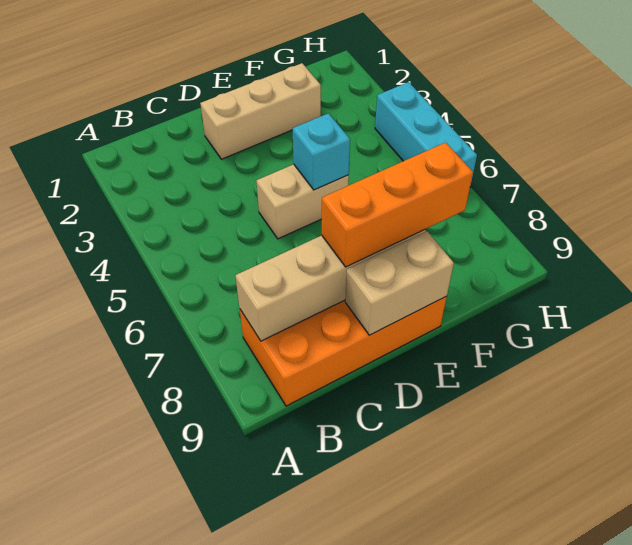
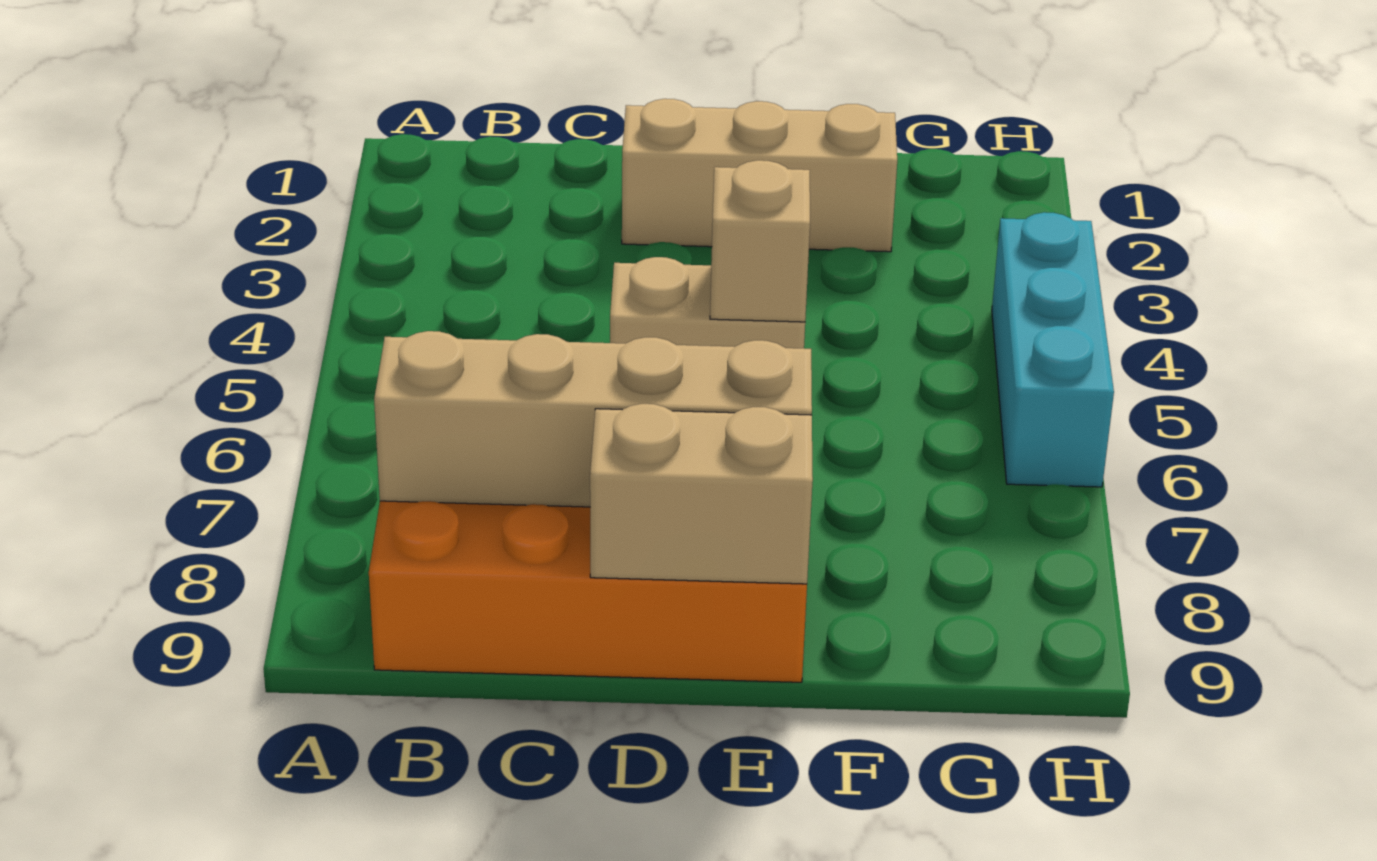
orange 1x3 brick [322,142,473,267] -> none
cyan 1x1 brick [293,113,350,190] -> tan 1x1 brick [710,160,810,322]

